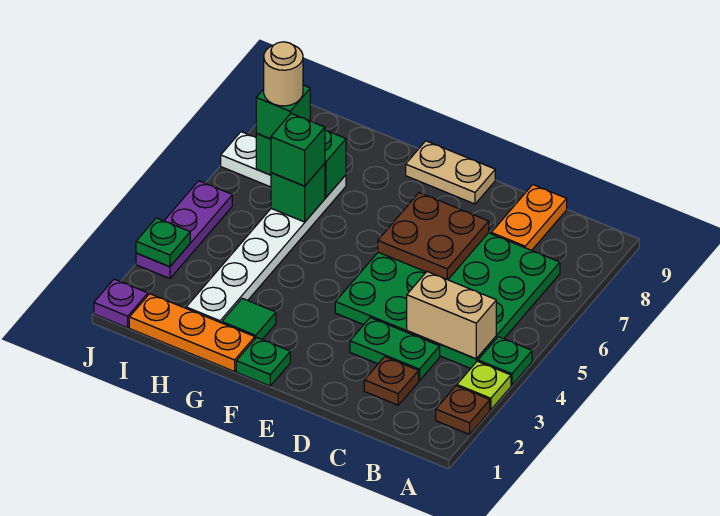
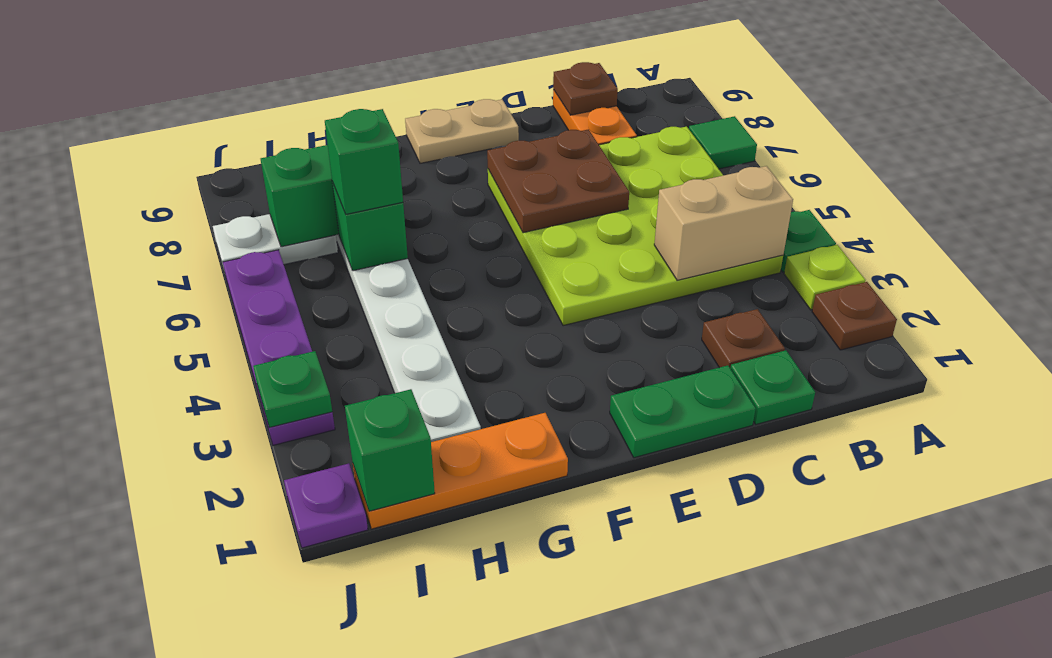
green 4x4 plate [335,233,560,368] -> lime 4x4 plate [488,127,783,326]
green 1x2 plate [350,318,440,381] -> green 1x2 plate moved to [610,365,756,458]
none -> brown 1x1 plate [553,62,618,115]
green 1x1 plate [236,337,290,386] -> green 1x1 plate moved to [730,350,815,424]
green 1x1 tile [222,298,276,339] -> green 1x1 tile moved to [689,116,757,169]
green 1x1 brick [256,85,310,139] -> green 1x1 brick moved to [345,389,435,511]
tan 1x1 round brick [264,42,303,106] -> none
purple 1x3 plate [136,181,232,279] -> purple 1x4 plate [223,250,335,445]

